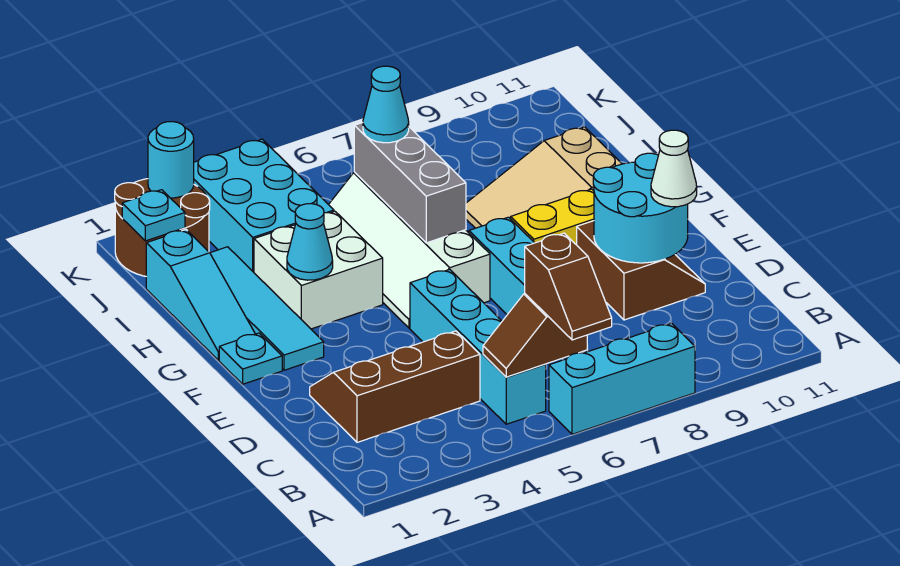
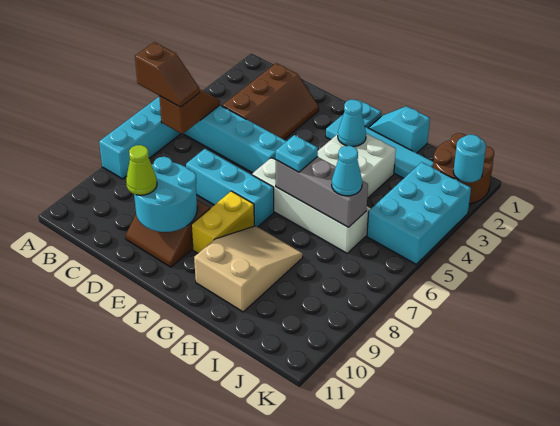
brown 1x2 slope [525,233,612,340] -> brown 1x2 slope turned to [135,42,200,107]
white 1x1 cone [651,130,697,207] -> lime 1x1 cone [126,145,157,195]
cyan 1x3 slope [146,230,255,360] -> cyan 1x2 slope [369,106,430,153]
cyan 2x3 brick [194,139,334,272] -> cyan 2x3 brick turned to [367,162,471,264]
cyan 1x1 plate [122,190,185,241] -> cyan 1x1 plate moved to [276,135,318,172]

